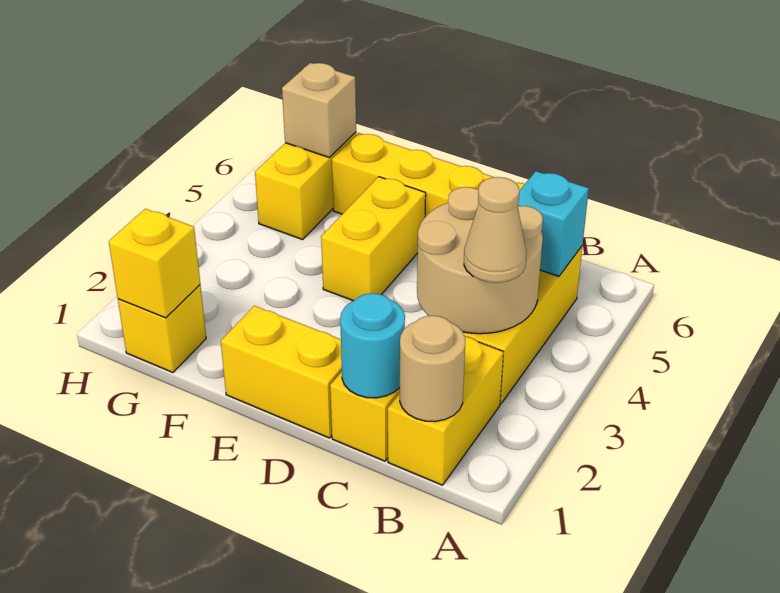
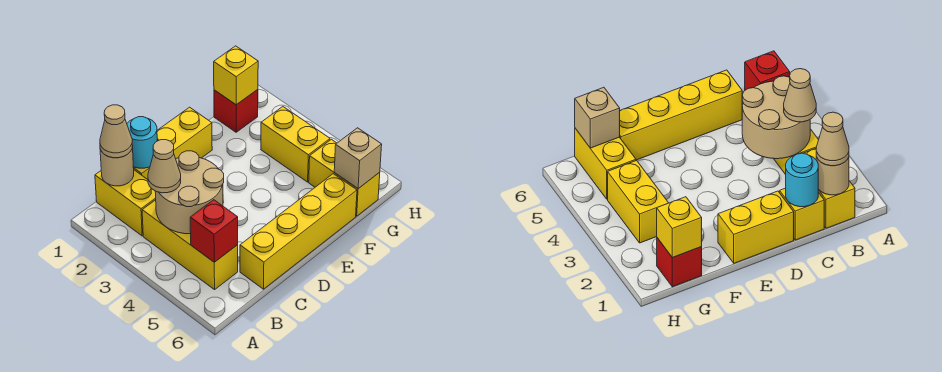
none -> tan 1x1 cone [100,105,132,158]
cyan 1x1 brick [518,171,589,277] -> red 1x1 brick [190,200,238,262]
yellow 1x2 brick [321,177,426,301] -> yellow 1x2 brick moved to [261,107,330,182]
yellow 1x1 brick [118,285,206,372] -> red 1x1 brick [214,90,258,132]

